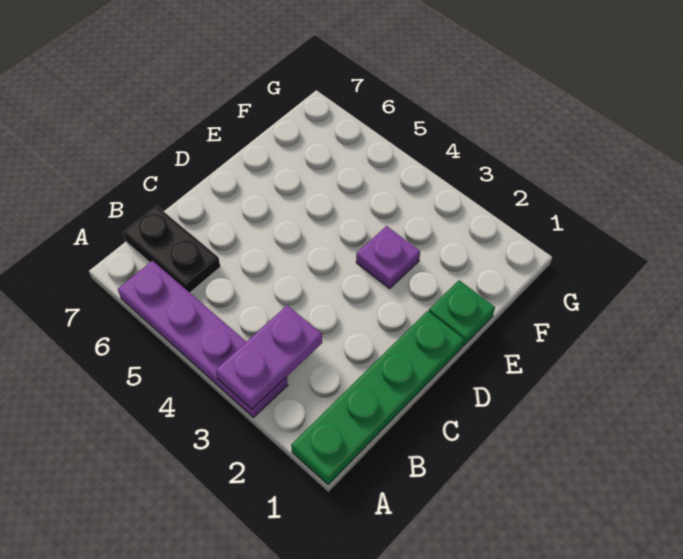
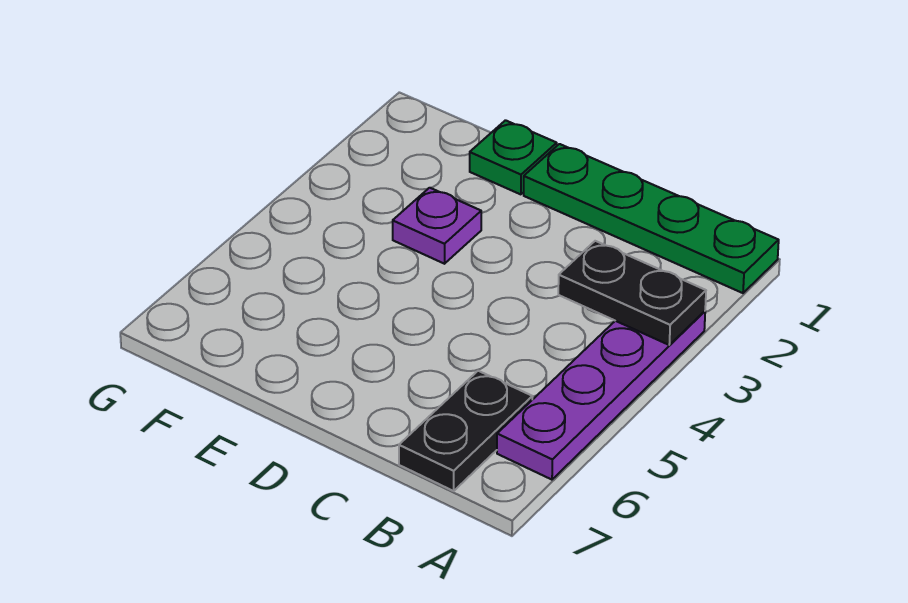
purple 1x2 plate [216,305,322,409] -> black 1x2 plate [558,241,706,345]

